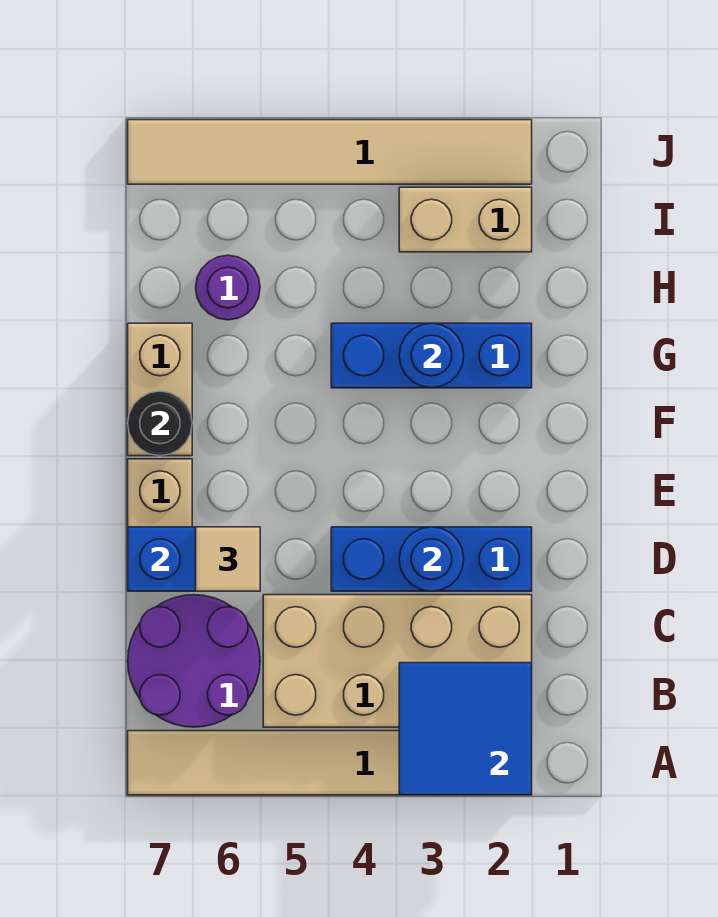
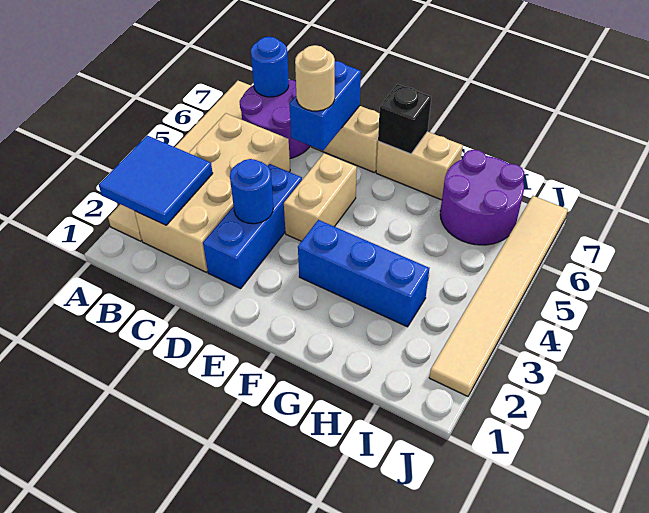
tan 1x1 tile [196,527,260,591] -> tan 1x1 round brick [295,45,335,111]
black 1x1 round brick [128,391,192,456] -> black 1x1 brick [378,84,431,154]
blue 1x3 brick [331,323,532,388] -> blue 1x3 brick turned to [298,220,430,327]
blue 1x1 round brick [399,323,464,388] -> blue 1x1 round brick moved to [251,37,289,97]
purple 1x1 round brick [196,255,260,320] -> purple 2x2 round brick [440,150,524,245]
tan 1x2 brick [399,187,532,252] -> tan 1x2 brick moved to [284,153,357,241]

